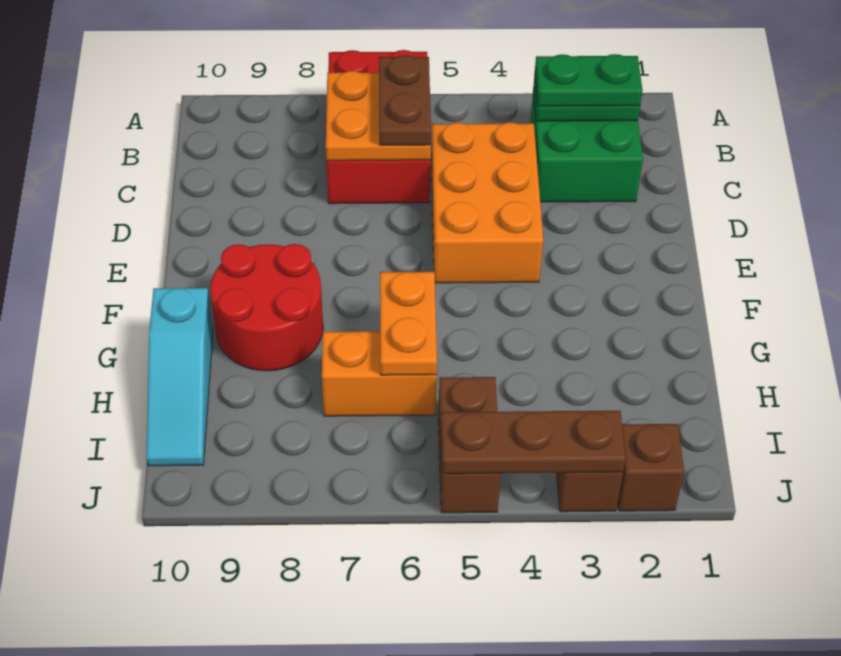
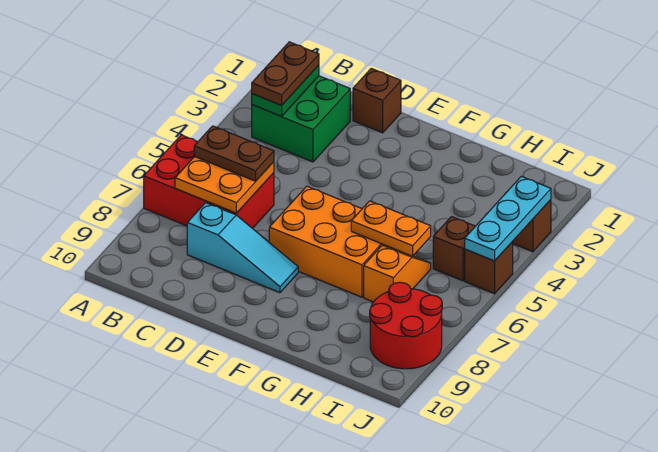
green 1x2 plate [535,54,643,106] -> brown 1x2 plate [252,42,319,106]
orange 2x3 brick [431,122,543,283] -> orange 2x3 brick moved to [269,186,388,297]
red 2x2 round brick [210,244,323,371] -> red 2x2 round brick moved to [370,282,442,369]
cyan 1x3 slope [146,288,213,466] -> cyan 1x3 slope moved to [187,203,298,293]
orange 1x2 brick [322,331,437,416] -> orange 1x2 slope [364,245,431,302]
brown 1x1 brick [618,424,684,511] -> brown 1x1 brick moved to [353,68,401,133]
brown 1x3 plate [441,411,626,474] -> cyan 1x3 plate [465,176,551,261]

